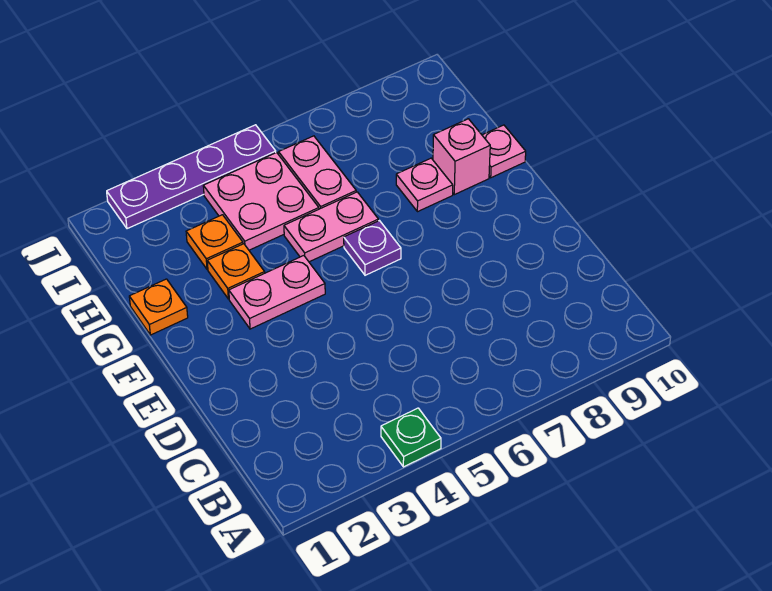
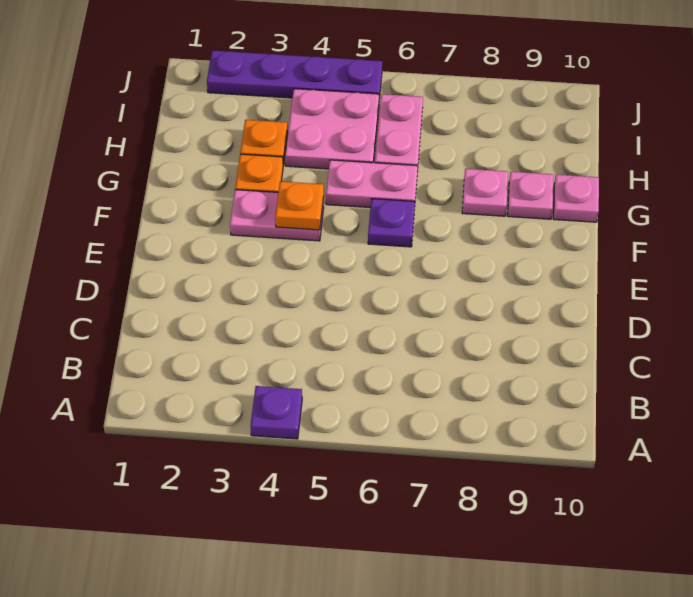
green 1x1 plate [381,408,441,467] -> purple 1x1 plate [250,386,302,439]
orange 1x1 plate [129,279,188,335] -> orange 1x1 plate moved to [275,181,324,230]
pink 1x1 brick [433,119,490,195] -> pink 1x1 plate [508,172,554,219]

